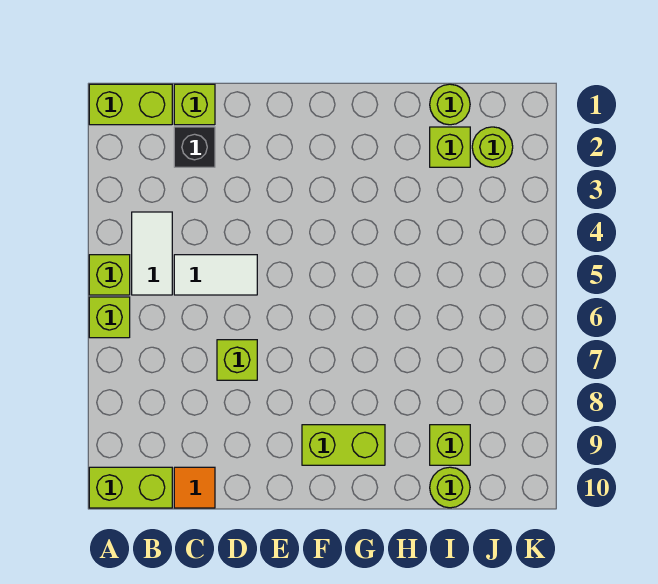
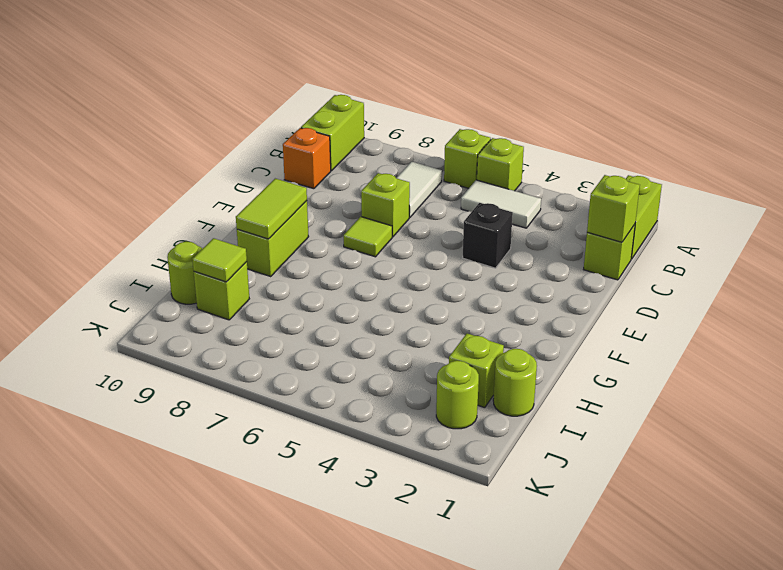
none -> lime 1x1 brick [587,175,640,242]
black 1x1 brick [174,127,215,167] -> black 1x1 brick moved to [463,203,513,268]
white 1x2 tile [174,255,257,295] -> white 1x2 tile moved to [397,162,442,217]
orange 1x1 tile [174,467,215,508] -> orange 1x1 brick [283,128,331,189]
none -> lime 1x1 tile [344,217,392,257]
none -> lime 1x2 tile [236,179,307,239]
none -> lime 1x1 tile [192,238,247,282]

